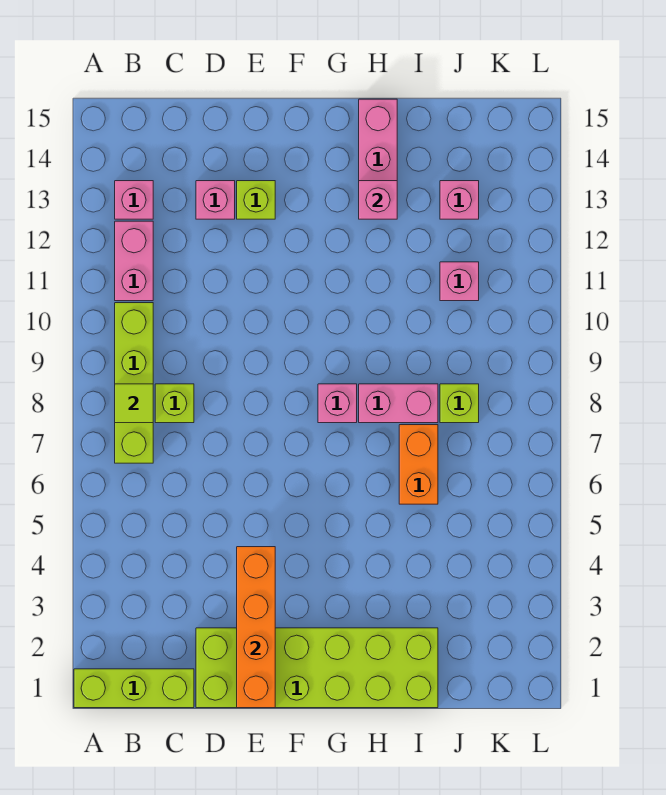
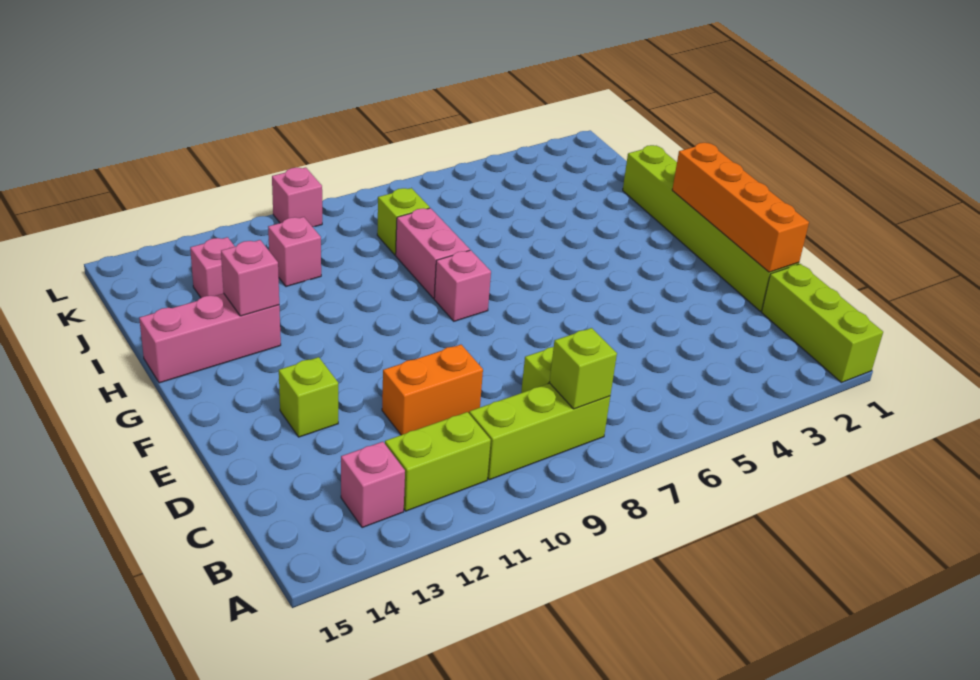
lime 1x4 brick [115,303,153,463] -> lime 1x3 brick [469,383,610,480]
lime 1x1 tile [115,384,153,423] -> lime 1x1 brick [549,328,617,409]
pink 1x2 brick [115,221,153,301] -> lime 1x2 brick [385,412,491,511]
lime 2x6 brick [196,628,438,708] -> lime 1x6 brick [623,145,799,311]
pink 1x1 brick [196,181,235,219] -> pink 1x1 brick moved to [272,167,322,227]
orange 1x4 brick [237,547,275,708] -> orange 1x4 brick turned to [672,143,809,272]
orange 1x2 brick [399,425,438,504] -> orange 1x2 brick moved to [382,345,483,435]

